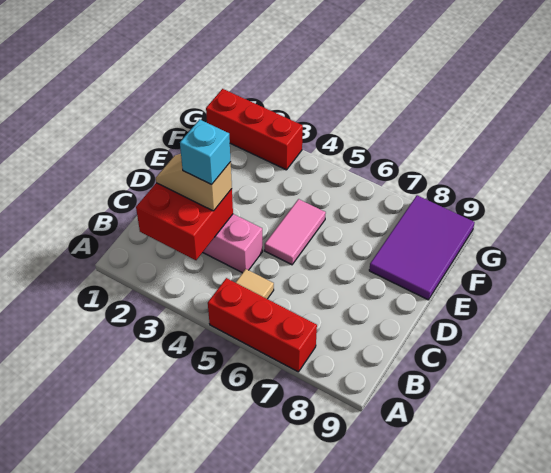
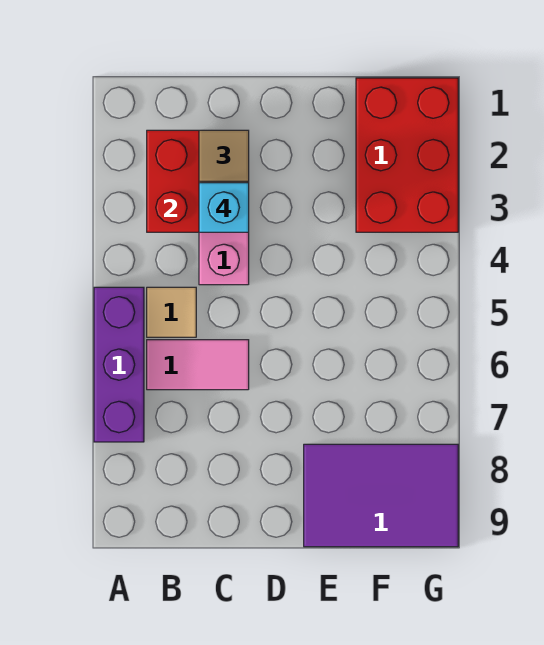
red 1x3 brick [208,278,317,372] -> purple 1x3 brick [94,287,144,442]
pink 1x2 tile [265,199,326,265] -> pink 1x2 tile moved to [147,340,249,390]
red 1x3 brick [206,89,303,170] -> red 2x3 brick [356,78,458,232]

